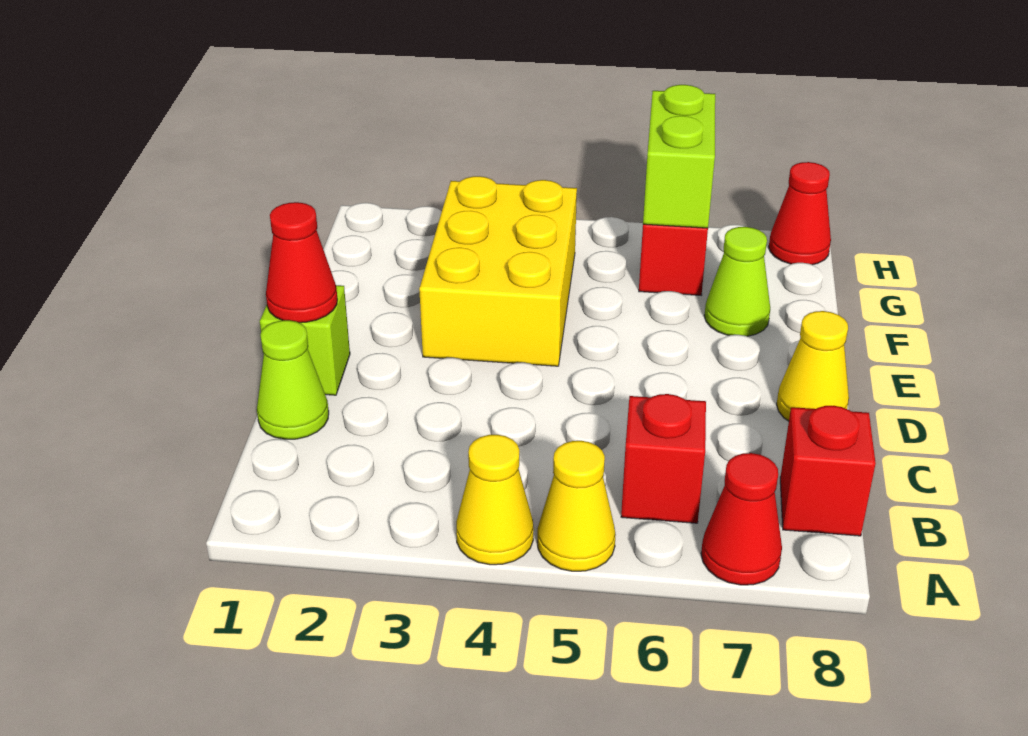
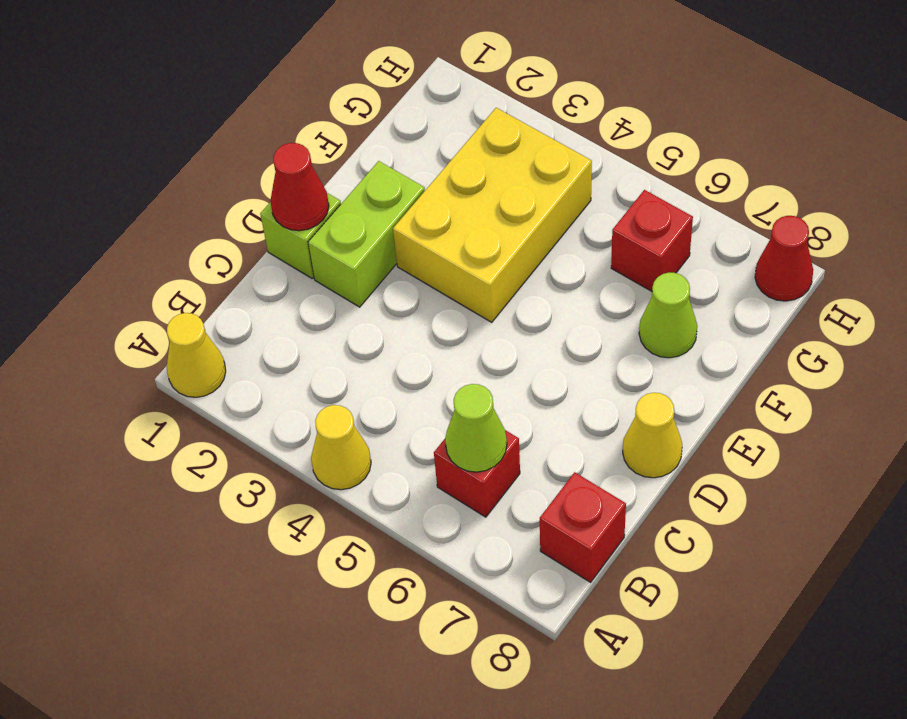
yellow 1x1 cone [537,441,616,571] -> yellow 1x1 cone moved to [167,313,226,397]
red 1x1 cone [701,453,782,585] -> none
lime 1x1 cone [257,320,329,439] -> lime 1x1 cone moved to [445,384,507,472]
lime 1x2 brick [643,85,715,228] -> lime 1x2 brick moved to [308,161,425,307]

